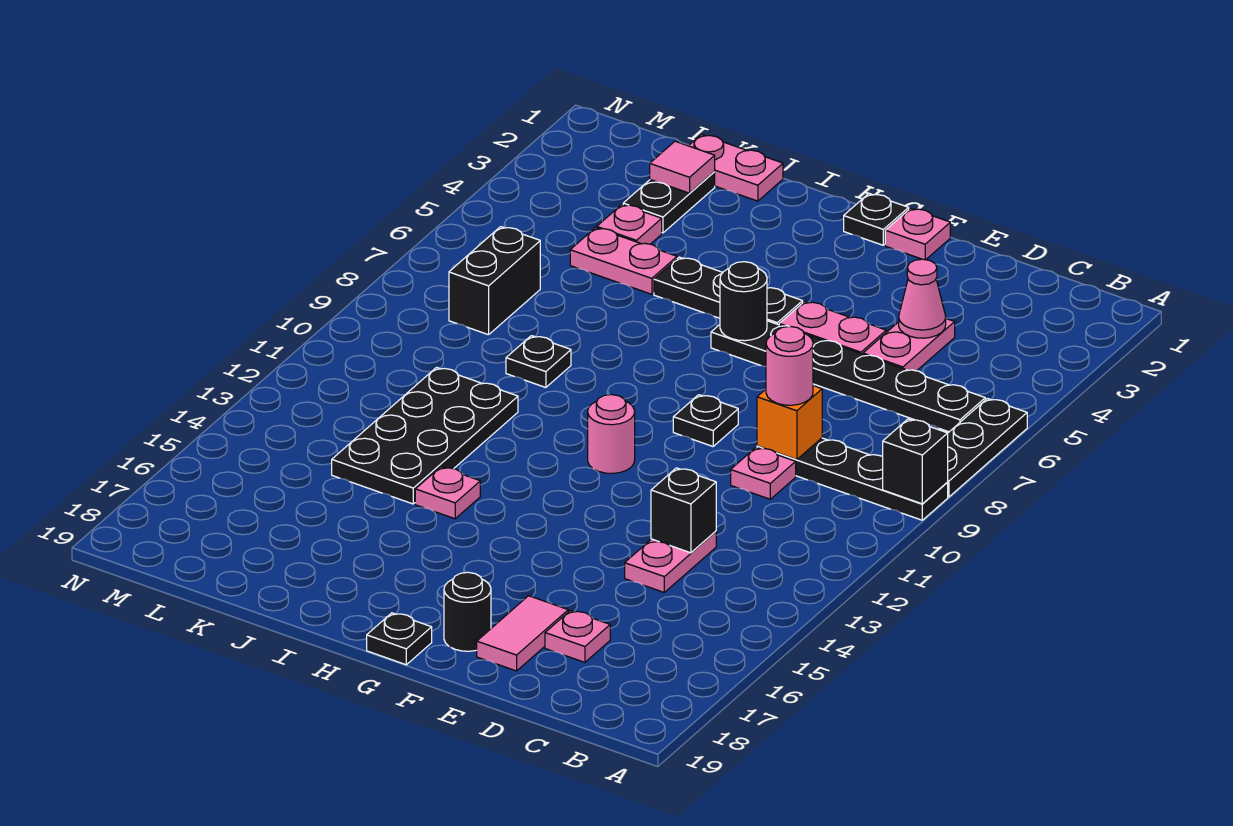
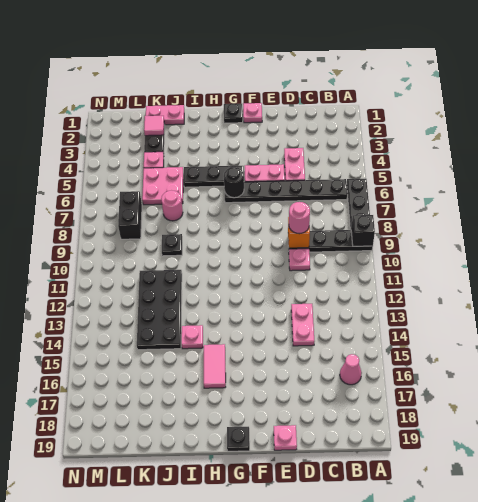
pink 1x1 cone [899,259,946,338] -> pink 1x1 cone moved to [340,354,362,385]
black 1x1 brick [651,468,716,553] -> none
pink 1x1 plate [545,611,610,662] -> pink 1x1 plate moved to [274,425,297,450]
pink 1x2 tile [477,596,568,671] -> pink 1x2 tile moved to [204,344,226,388]
black 1x1 plate [673,395,738,446] -> none
black 1x1 round brick [444,572,491,651] -> none
pink 1x1 round brick [588,395,635,473] -> pink 1x1 round brick moved to [161,191,183,221]
pink 1x2 plate [570,228,677,294] -> pink 2x2 plate [142,167,183,205]

